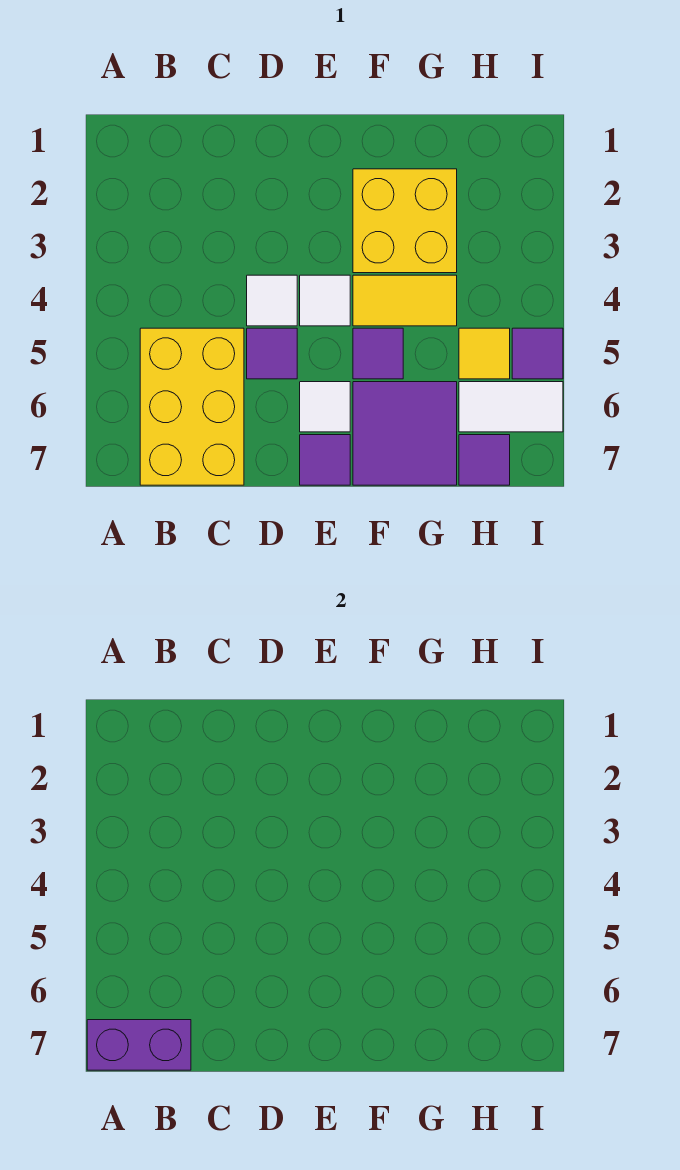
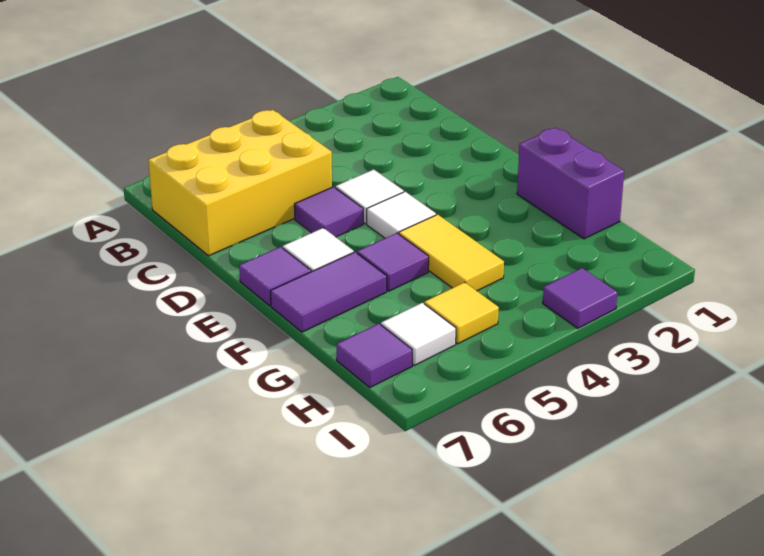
purple 1x2 brick [87,1020,191,1070] -> purple 1x2 brick moved to [517,128,624,239]
yellow 2x2 brick [353,169,457,273] -> none
purple 2x2 tile [353,382,457,485] -> purple 1x2 tile [271,252,387,332]
white 1x2 tile [459,382,563,432] -> white 1x1 tile [381,303,456,365]
purple 1x1 tile [512,328,563,379] -> purple 1x1 tile moved to [543,268,617,328]

